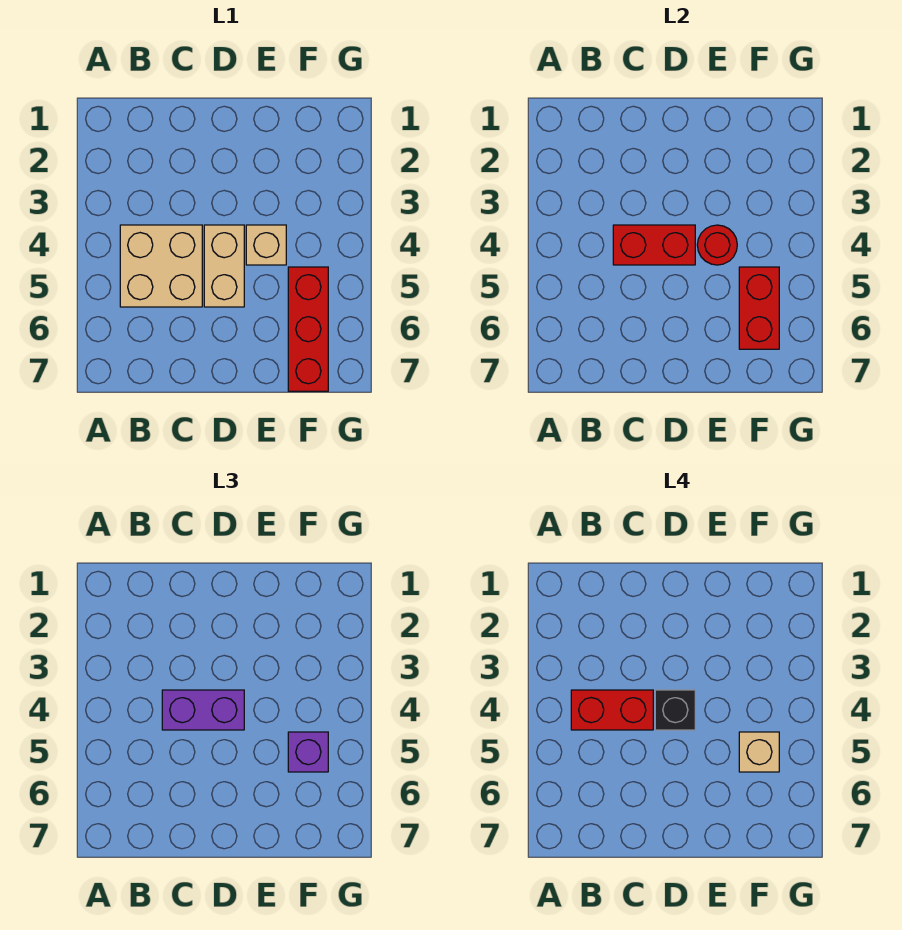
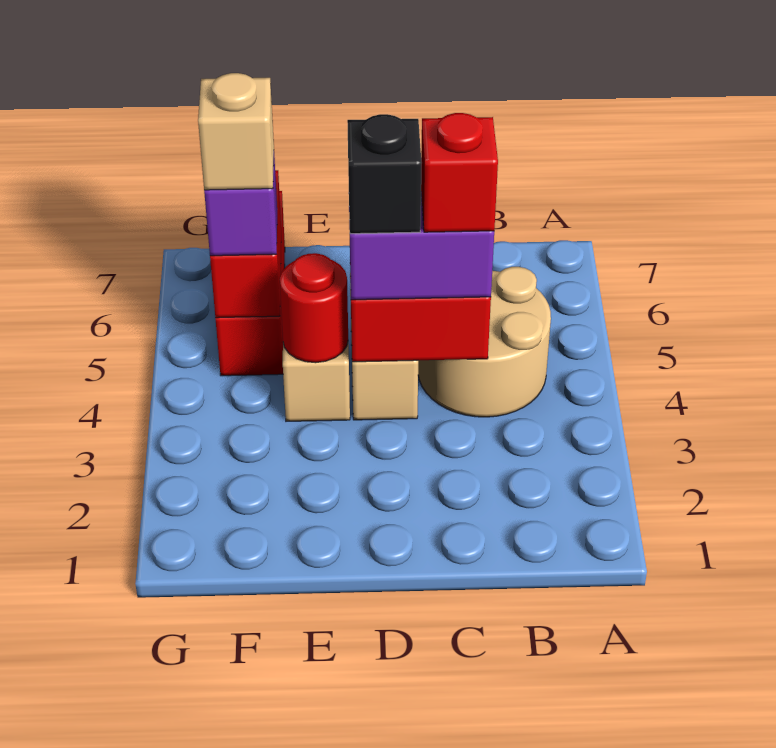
tan 2x2 brick [120,225,202,307] -> tan 2x2 round brick [418,267,551,417]
red 1x2 brick [571,690,653,730] -> red 1x1 brick [421,113,498,232]

